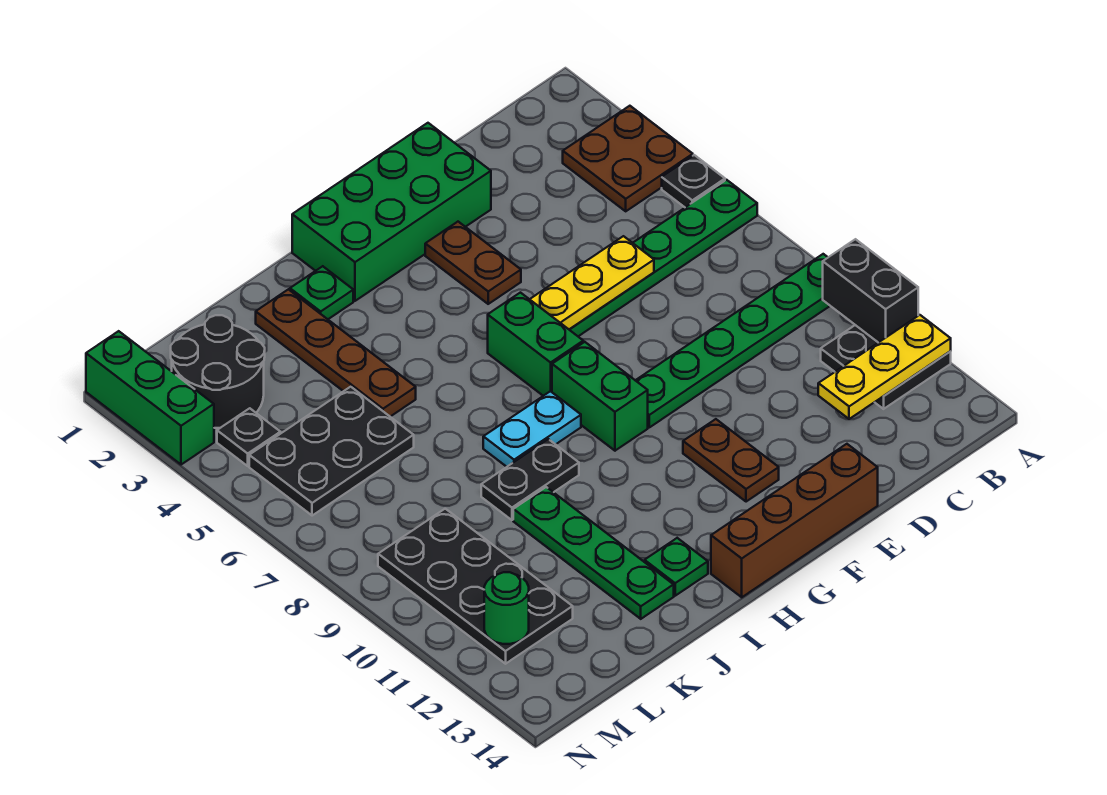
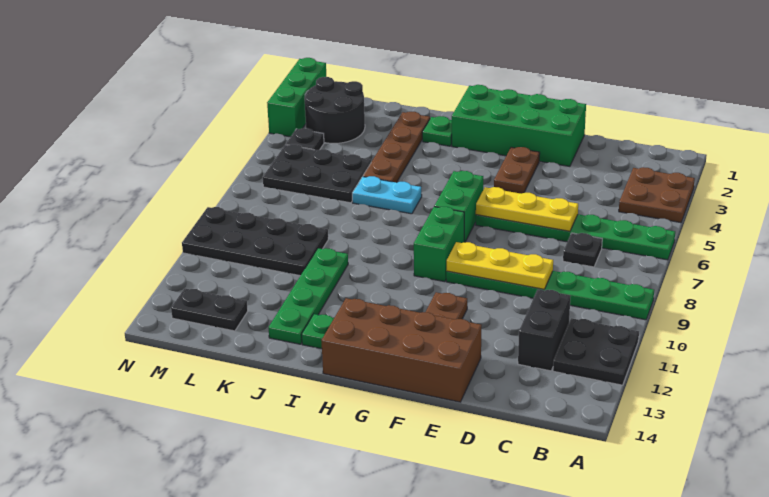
black 1x1 plate [662,155,725,207] -> black 1x1 plate moved to [563,233,602,267]
black 1x2 brick [823,239,918,343] -> black 1x2 brick moved to [518,289,571,371]
yellow 1x3 plate [818,315,951,419] -> yellow 1x3 plate moved to [446,242,553,289]
brown 1x4 brick [711,444,878,597] -> brown 2x4 brick [321,298,482,402]
cyan 1x2 plate [483,391,581,467] -> cyan 1x2 plate moved to [352,176,422,214]
black 1x2 plate [481,439,579,520] -> black 1x2 plate moved to [171,288,248,331]
black 2x4 plate [378,509,573,664] -> black 2x4 plate turned to [182,207,328,276]
green 1x1 round brick [484,572,529,644] -> none

